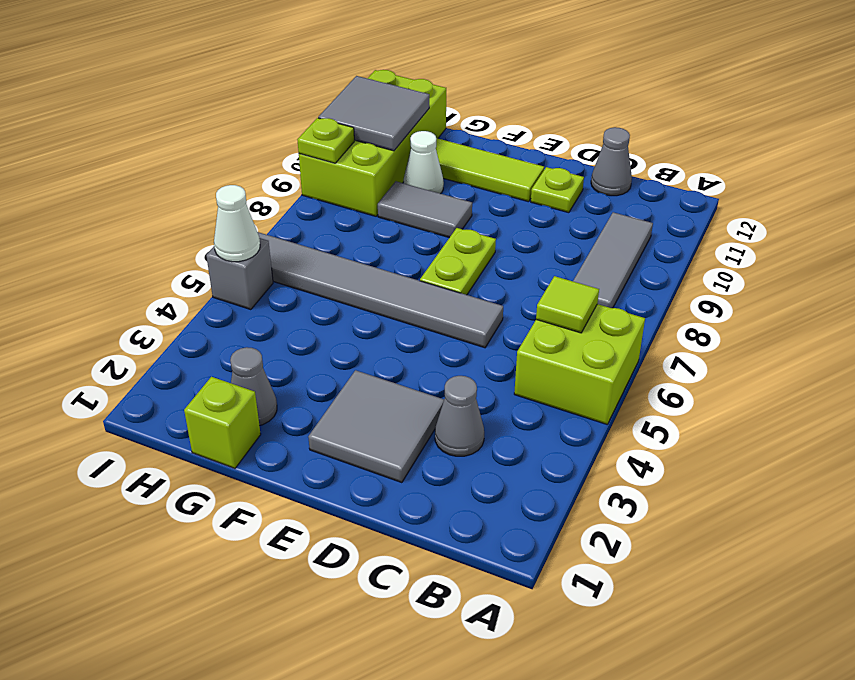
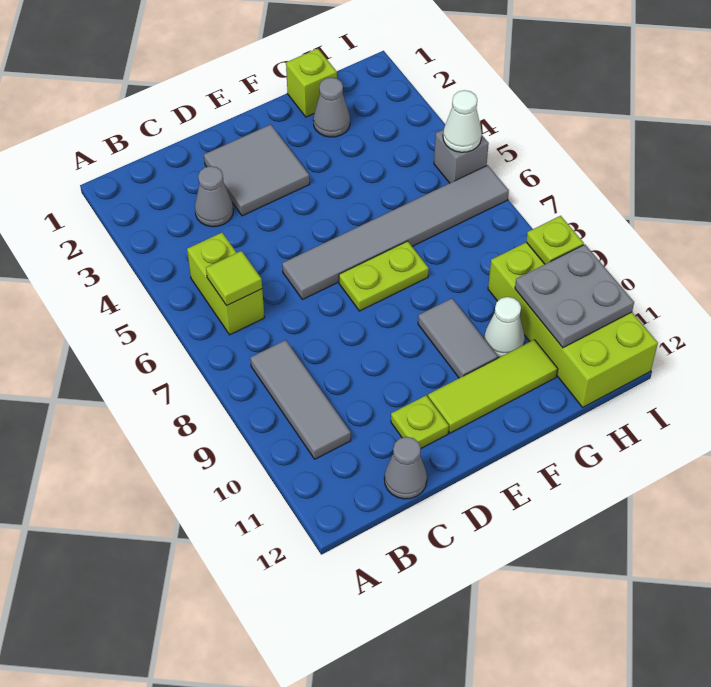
lime 2x2 brick [514,304,645,424] -> lime 1x2 brick [187,233,264,335]
lime 1x2 plate [420,228,496,295] -> lime 1x2 plate turned to [339,241,429,311]
grey 1x2 tile [378,181,472,238] -> grey 1x2 tile turned to [418,298,498,378]
grey 2x2 tile [318,76,429,151] -> grey 2x2 plate [515,245,634,348]

